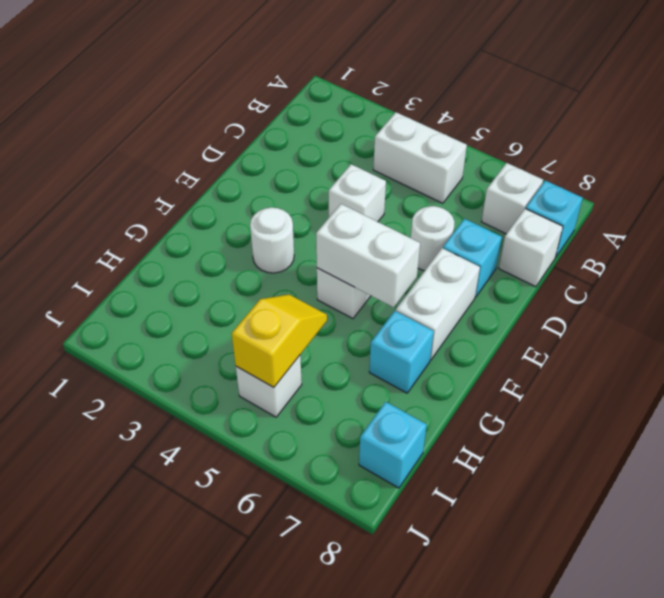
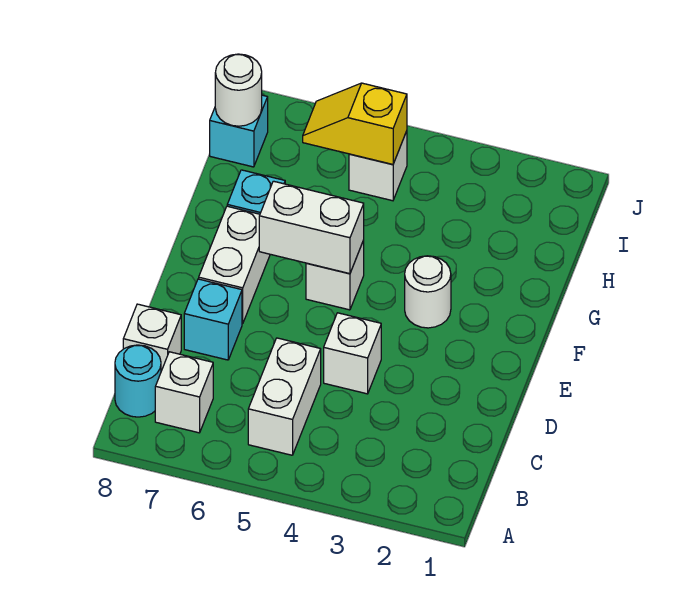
white 1x2 brick [373,112,467,203] -> white 1x2 brick turned to [248,338,321,455]
cyan 1x1 brick [526,181,583,258] -> cyan 1x1 round brick [115,345,161,417]
white 1x1 round brick [411,206,455,271] -> white 1x1 round brick moved to [215,54,262,126]
yellow 1x2 slope [231,295,327,387] -> yellow 1x2 slope turned to [303,83,407,164]

